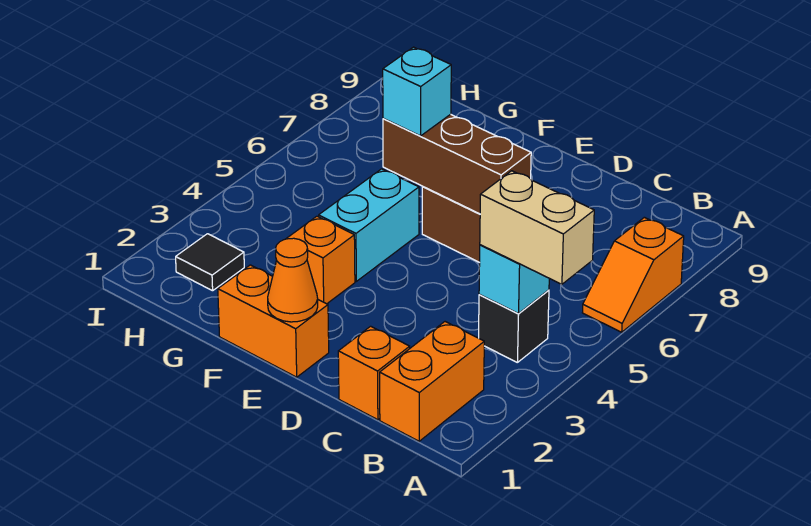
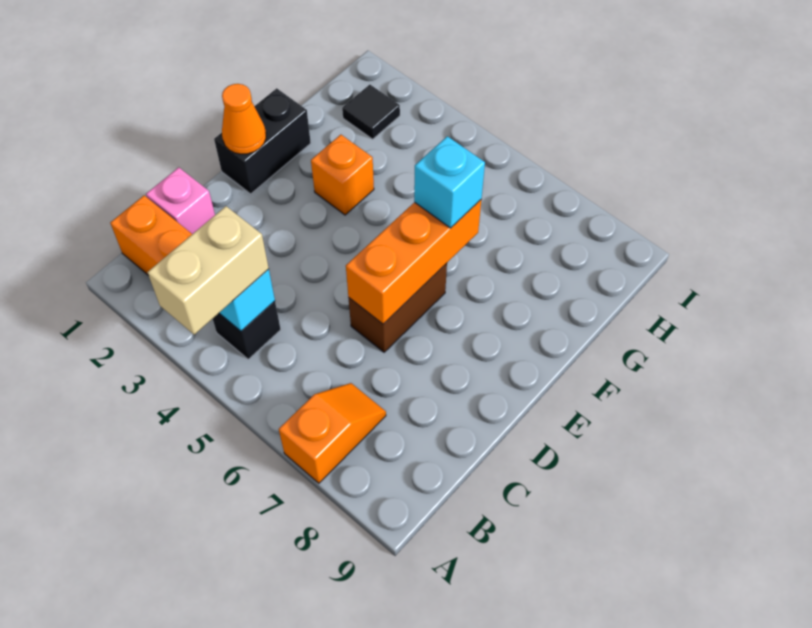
orange 1x2 slope [582,217,684,332] -> orange 1x2 slope turned to [279,383,386,483]
orange 1x1 brick [338,326,410,420] -> pink 1x1 brick [146,167,215,234]
brown 1x3 brick [383,114,531,214] -> orange 1x3 brick [346,200,481,324]
orange 1x2 brick [218,265,329,377] -> black 1x2 brick [214,88,311,194]
cyan 1x2 brick [319,169,419,281] -> none

